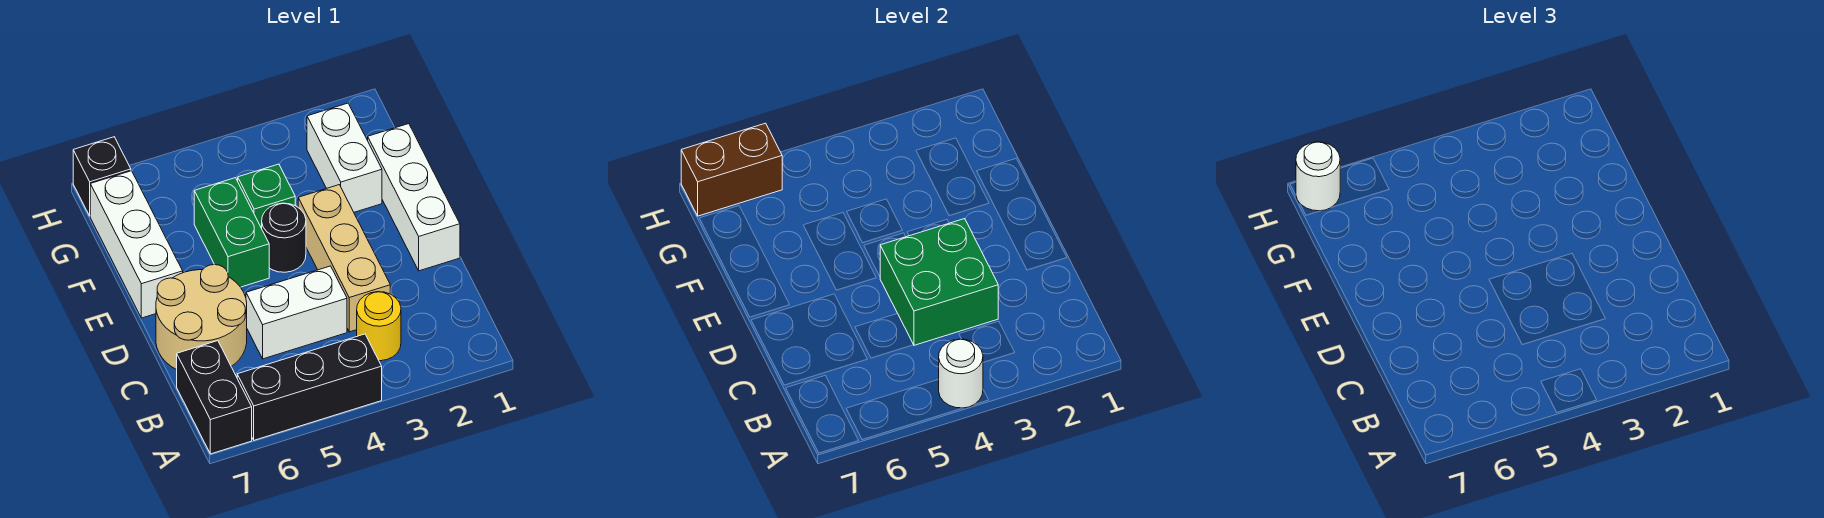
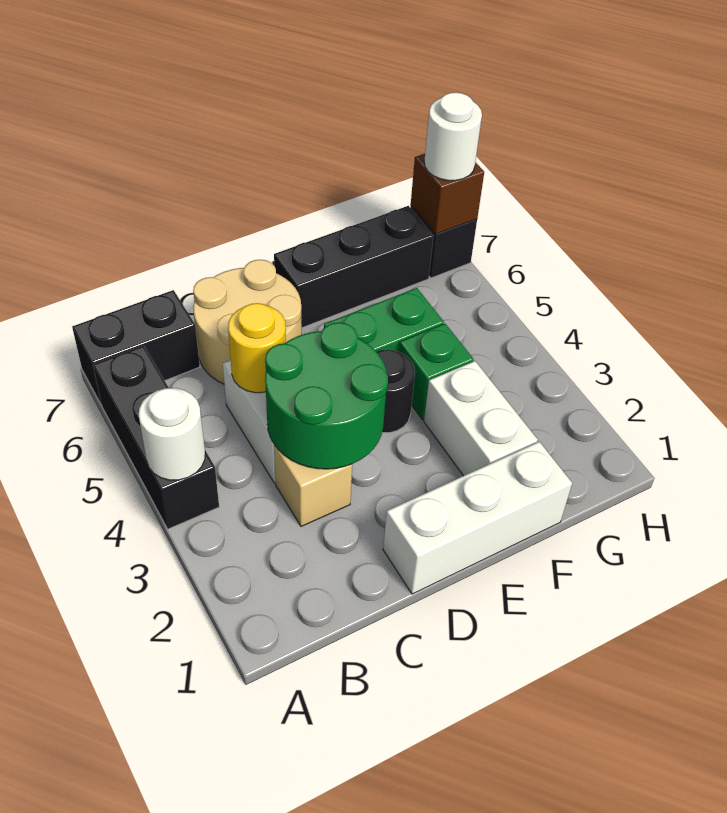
yellow 1x1 round brick [357,292,401,361] -> yellow 1x1 round brick moved to [228,303,286,393]
tan 1x3 brick [298,185,390,332] -> tan 1x1 brick [274,445,352,526]
green 2x2 brick [880,219,998,345] -> green 2x2 round brick [265,322,388,469]
white 1x3 brick [90,171,183,318] -> black 1x3 brick [274,206,434,328]
white 1x2 brick [307,103,382,212] -> white 1x2 brick turned to [424,361,538,476]
brown 1x2 brick [681,123,782,216] -> brown 1x1 brick [411,154,484,234]

